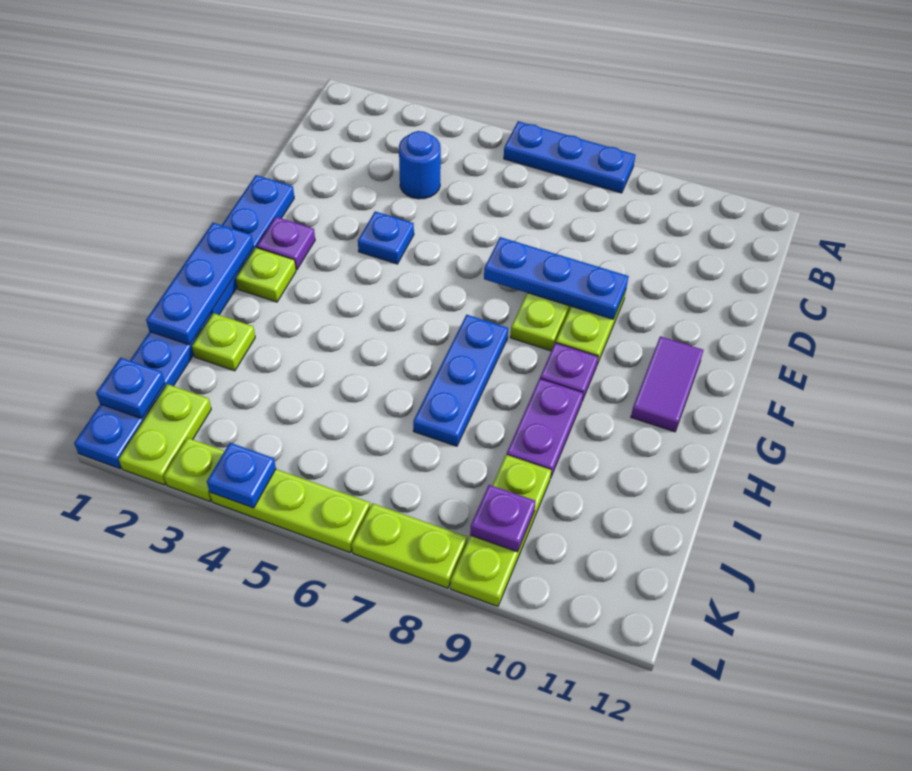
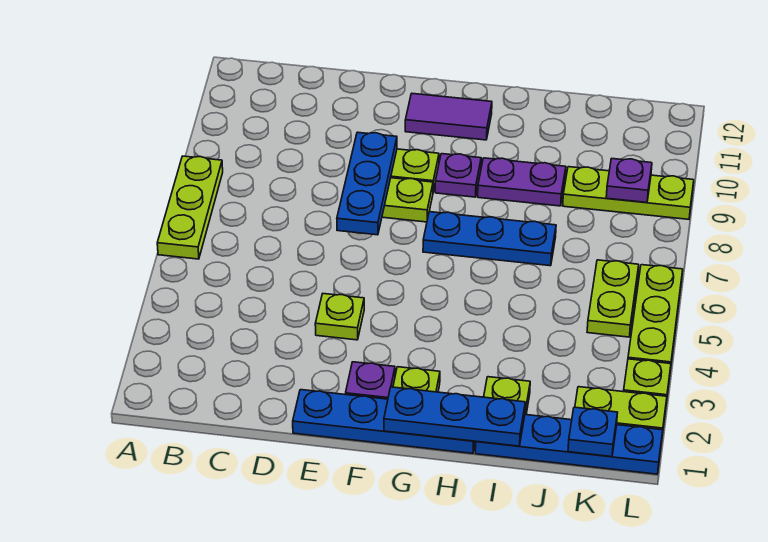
blue 1x3 plate [504,121,635,193] -> lime 1x3 plate [157,156,223,259]
blue 1x1 round brick [399,131,441,199] -> none
blue 1x1 plate [358,211,414,264] -> lime 1x1 plate [315,294,364,340]
blue 1x1 plate [207,443,276,508] -> none
lime 1x2 plate [352,503,467,588] -> lime 1x2 plate moved to [587,260,639,337]

